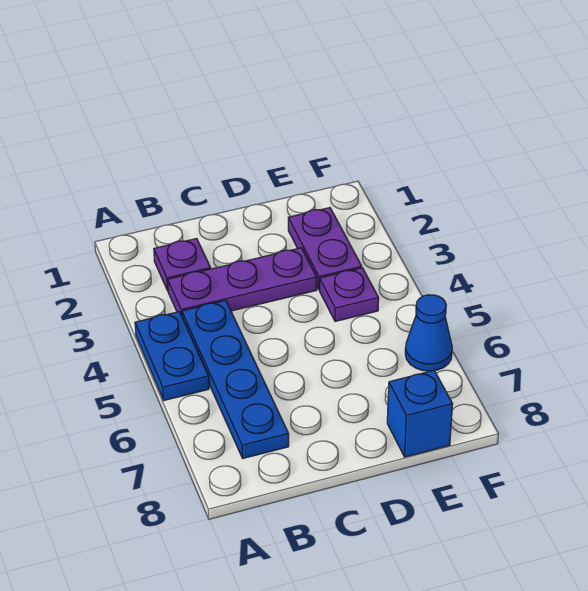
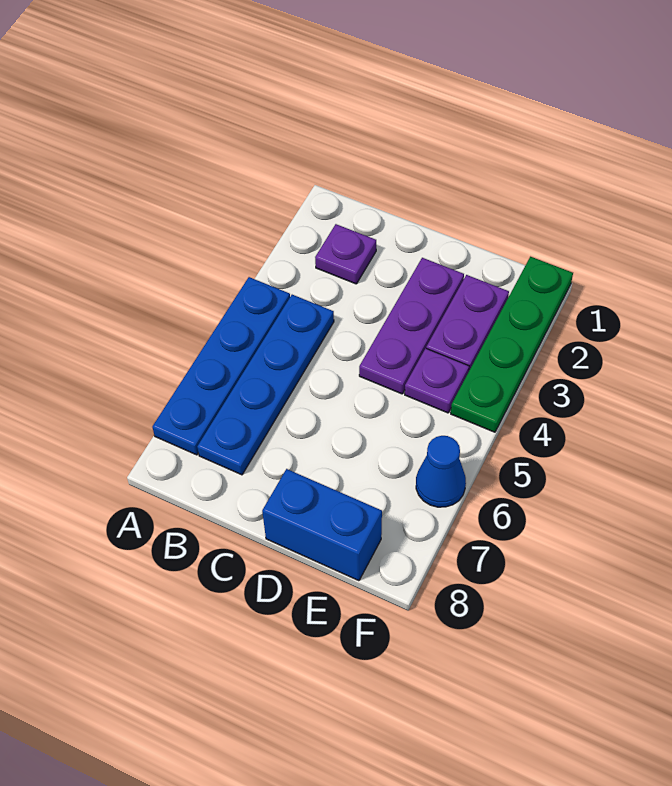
blue 1x2 plate [135,312,209,400] -> blue 1x4 plate [152,277,290,455]
purple 1x3 plate [168,248,317,316] -> purple 1x3 plate turned to [359,258,464,394]
blue 1x1 brick [387,370,453,457] -> blue 1x2 brick [262,469,382,581]
none -> green 1x4 plate [451,257,573,432]

